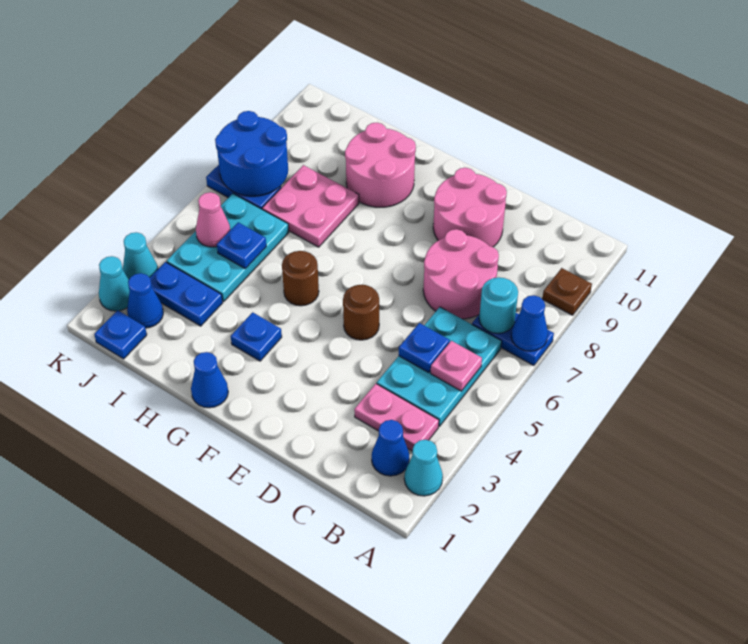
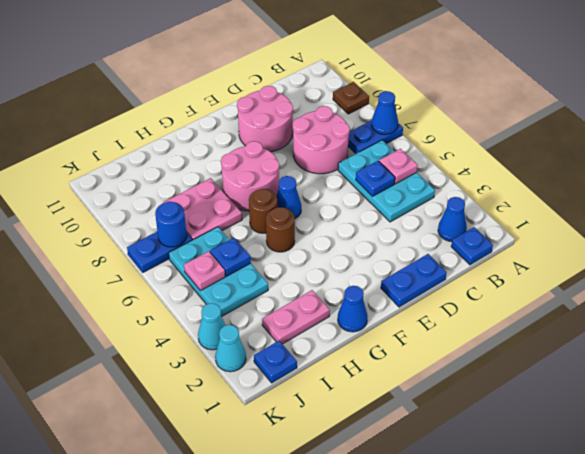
cyan 1x1 cone [404,440,443,496] -> none
pink 1x2 plate [354,384,439,451] -> pink 1x2 plate moved to [262,290,330,344]
cyan 1x1 round brick [479,277,518,333] -> none
brown 1x1 round brick [343,285,379,340] -> brown 1x1 round brick moved to [249,189,277,233]
blue 1x1 plate [231,312,282,361] -> blue 1x1 plate moved to [451,227,493,265]
pink 2x2 round brick [345,123,416,207] -> pink 2x2 round brick moved to [221,141,279,211]
blue 1x2 plate [150,262,223,326] -> blue 1x2 plate moved to [381,254,447,307]
blue 1x1 cone [127,273,163,328] -> blue 1x1 cone moved to [277,176,301,219]
pink 1x1 cone [196,192,230,247] -> pink 1x1 plate [184,251,225,291]
blue 2x2 round brick [215,111,288,196] -> blue 1x1 round brick [155,202,187,247]

